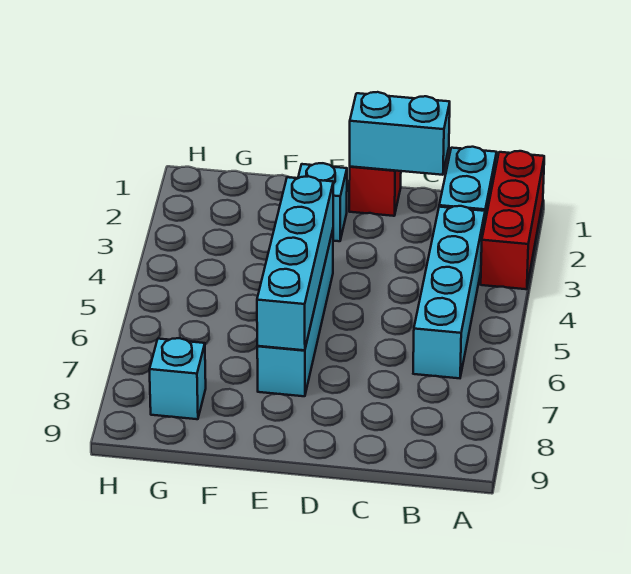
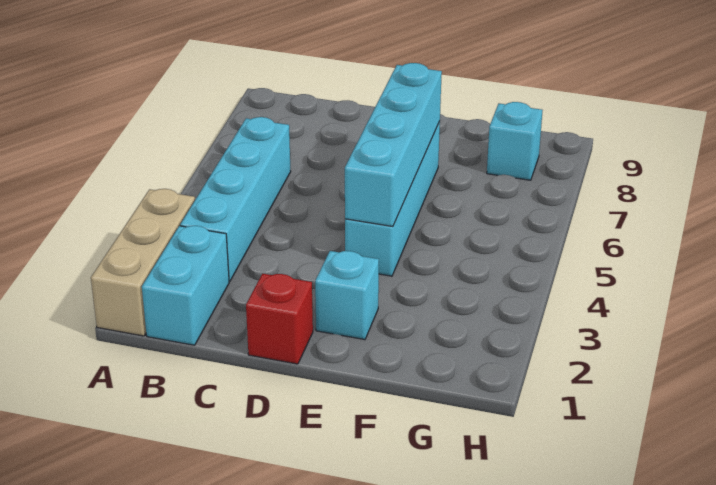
red 1x3 brick [481,151,544,289] -> tan 1x3 brick [91,189,195,336]
cyan 1x2 brick [350,92,450,175] -> none

